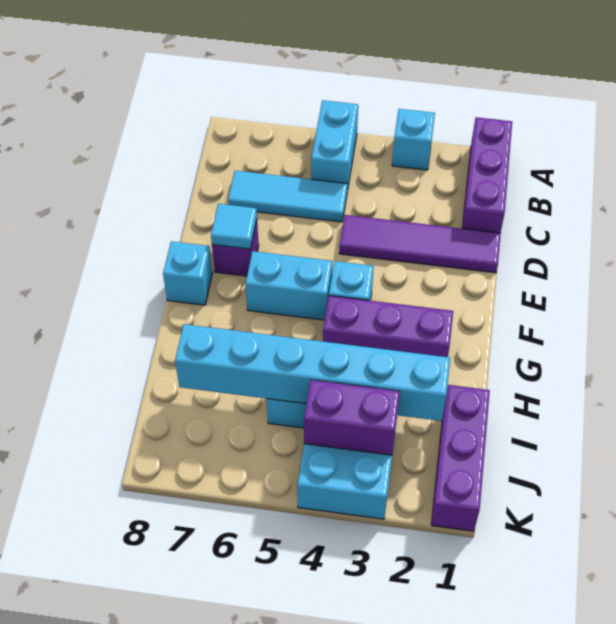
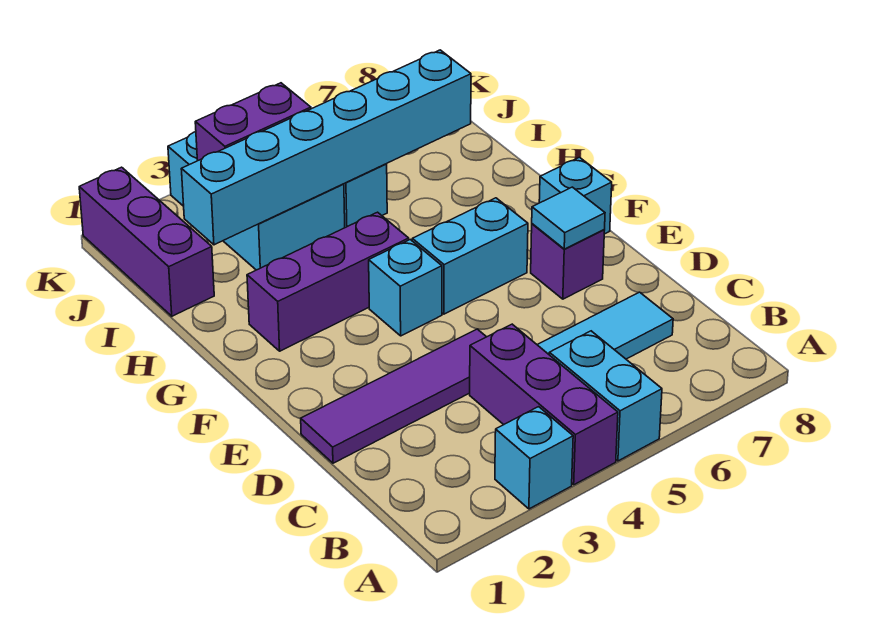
purple 1x3 brick [462,117,512,233] -> purple 1x3 brick moved to [470,324,618,485]

